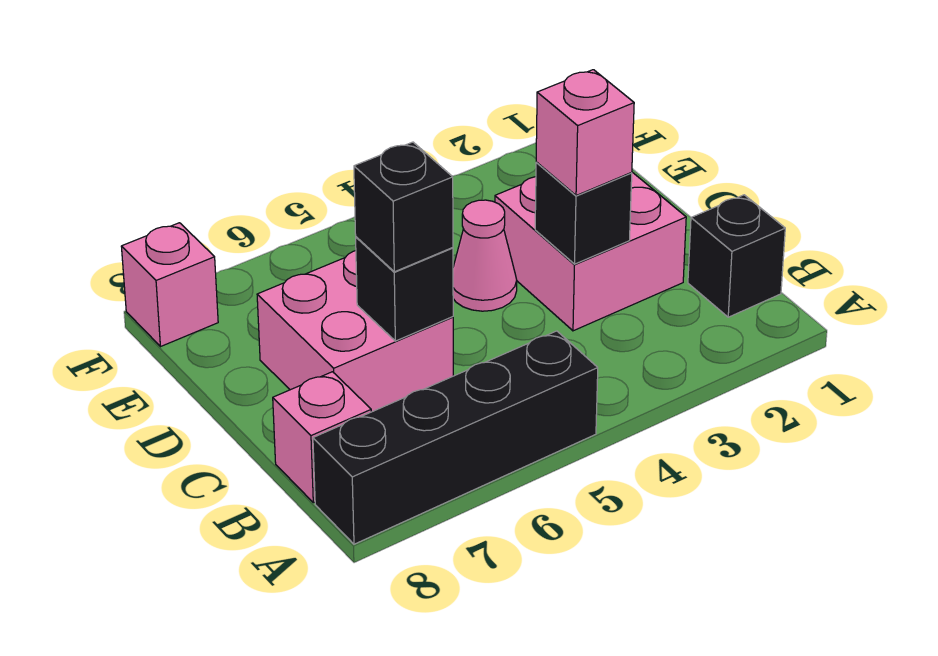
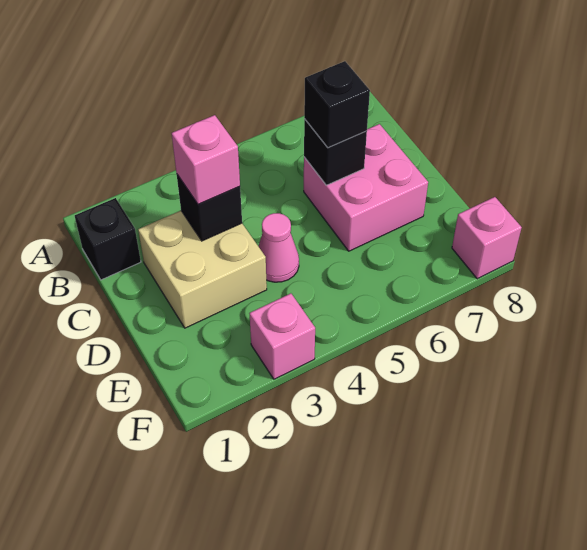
black 1x4 brick [313,331,598,544] -> none
pink 1x1 brick [273,372,371,503] -> pink 1x1 brick moved to [249,293,315,379]
pink 2x2 brick [495,172,686,331] -> tan 2x2 brick [138,211,267,328]

